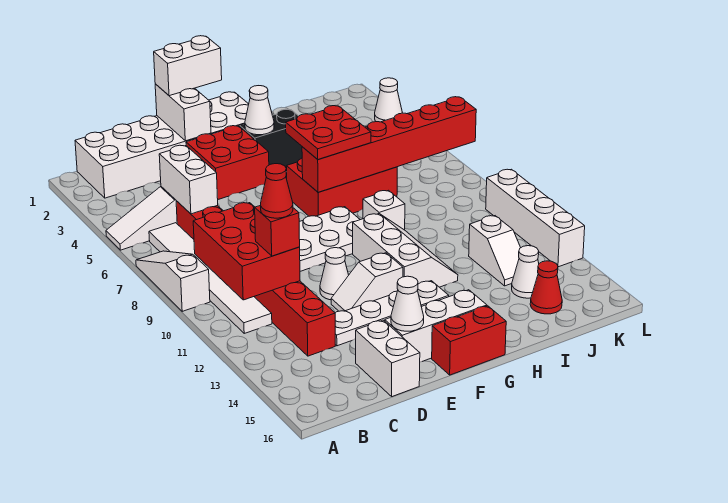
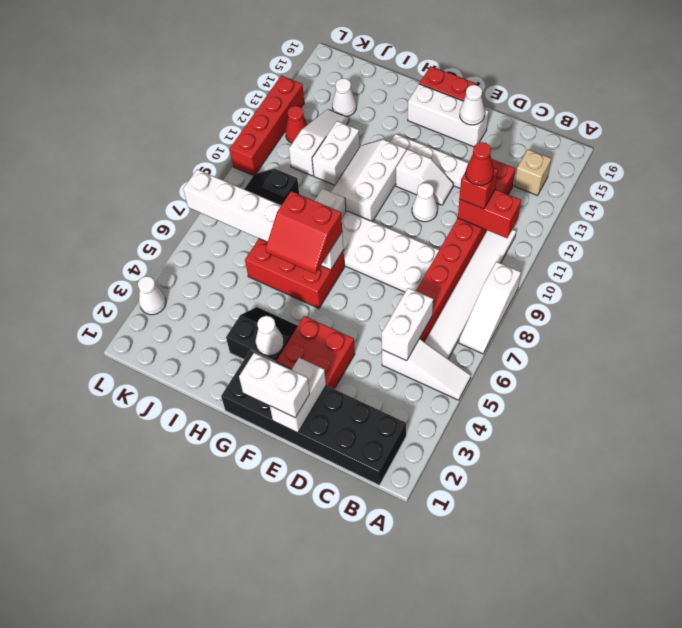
white 2x6 brick [75,92,249,198] -> black 2x6 brick [221,350,406,485]
red 2x3 brick [193,203,300,300] -> red 1x2 brick [458,189,521,238]
none -> tan 1x1 brick [514,149,551,196]
white 1x2 brick [356,320,420,397] -> white 1x2 brick moved to [312,121,360,185]
red 2x2 plate [286,106,371,160] -> red 2x2 slope [266,191,342,274]
red 1x6 brick [302,97,476,192] -> white 1x6 brick [183,169,344,270]
none -> black 1x2 slope [244,169,299,205]
white 1x2 slope [469,216,521,286] -> white 1x3 slope [289,109,349,176]
red 1x1 cone [530,261,562,314] -> red 1x1 cone moved to [285,106,307,143]
white 1x4 brick [486,169,585,267] -> red 1x4 brick [230,75,304,176]

